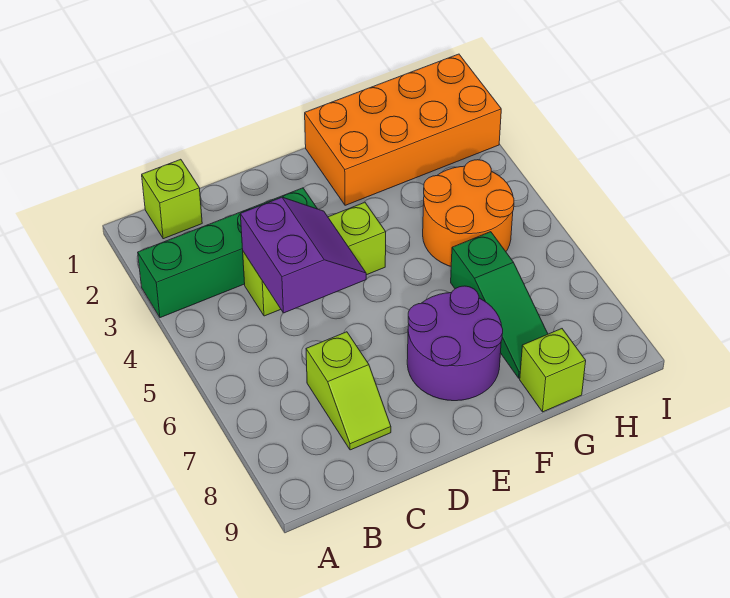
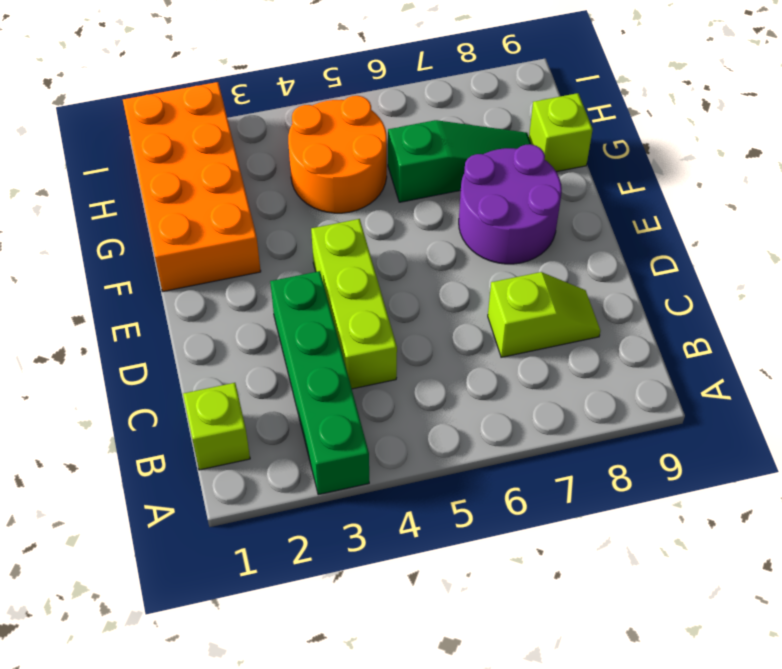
purple 2x2 slope [240,197,366,313] -> none

